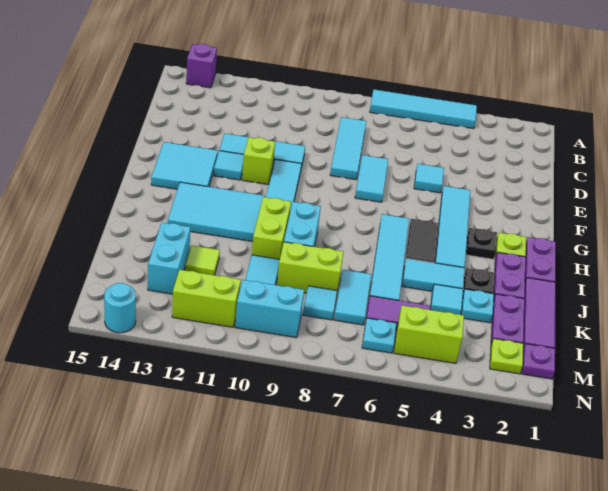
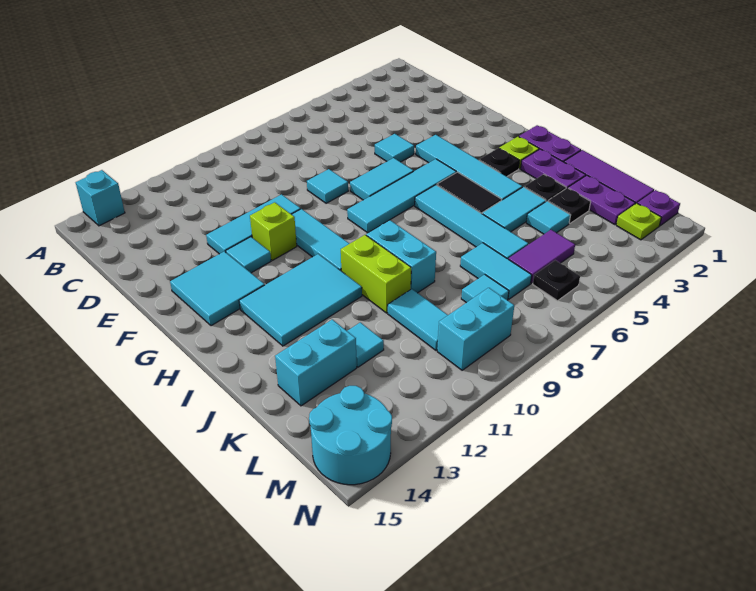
cyan 1x4 tile [370,90,477,129] -> cyan 1x4 tile moved to [347,159,456,233]
purple 1x1 brick [186,44,217,88] -> cyan 1x1 brick [76,170,125,226]
cyan 1x3 tile [330,117,366,180] -> cyan 1x1 tile [307,169,348,203]
cyan 1x2 tile [355,155,388,202] -> cyan 1x2 tile turned to [350,158,413,200]
cyan 1x1 plate [461,289,494,323] -> black 1x1 plate [548,188,591,223]
lime 1x2 brick [277,242,344,293] -> none
lime 1x1 tile [185,245,220,275] -> cyan 1x1 tile [348,322,384,367]
cyan 1x2 brick [148,223,190,294] -> cyan 1x2 brick turned to [275,319,357,406]
lime 1x2 brick [394,305,464,363] -> none
cyan 1x1 plate [362,318,396,353] -> black 1x1 plate [533,260,580,301]
lime 1x2 brick [172,270,241,327] -> none
cyan 1x1 round brick [104,283,136,333] -> cyan 2x2 round brick [309,386,392,485]

